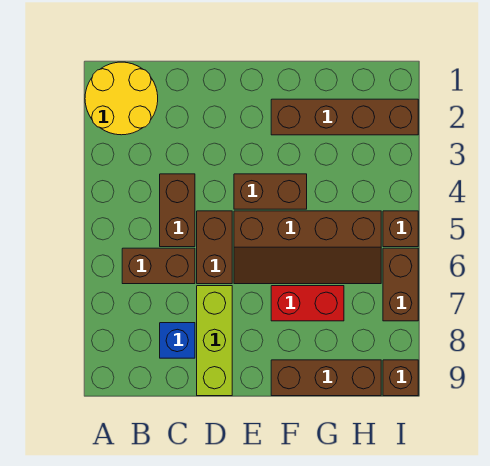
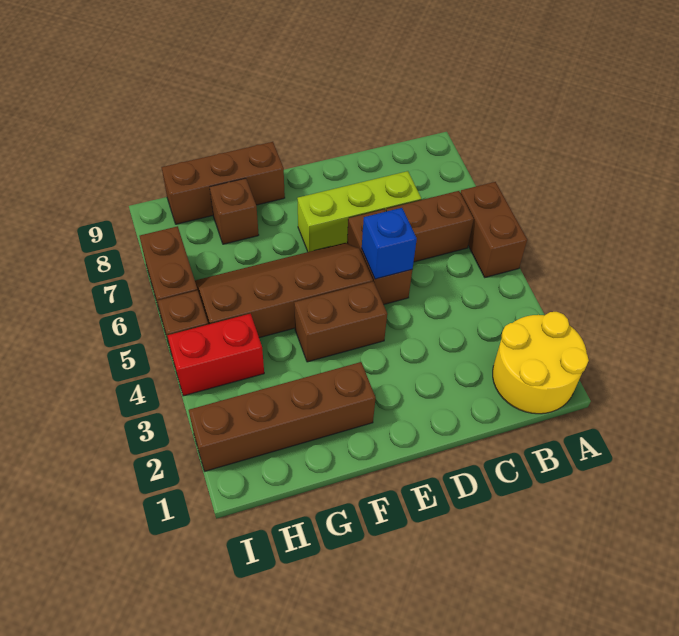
brown 1x2 brick [160,174,195,247] -> brown 1x2 brick moved to [460,182,527,277]
blue 1x1 brick [160,323,195,358] -> blue 1x1 brick moved to [362,208,417,279]
lime 1x3 brick [197,286,232,396] -> lime 1x3 brick turned to [297,171,421,252]
red 1x2 brick [271,286,344,321] -> red 1x2 brick moved to [168,314,264,396]
brown 1x1 brick [383,360,418,396] -> brown 1x1 brick moved to [210,178,259,244]

